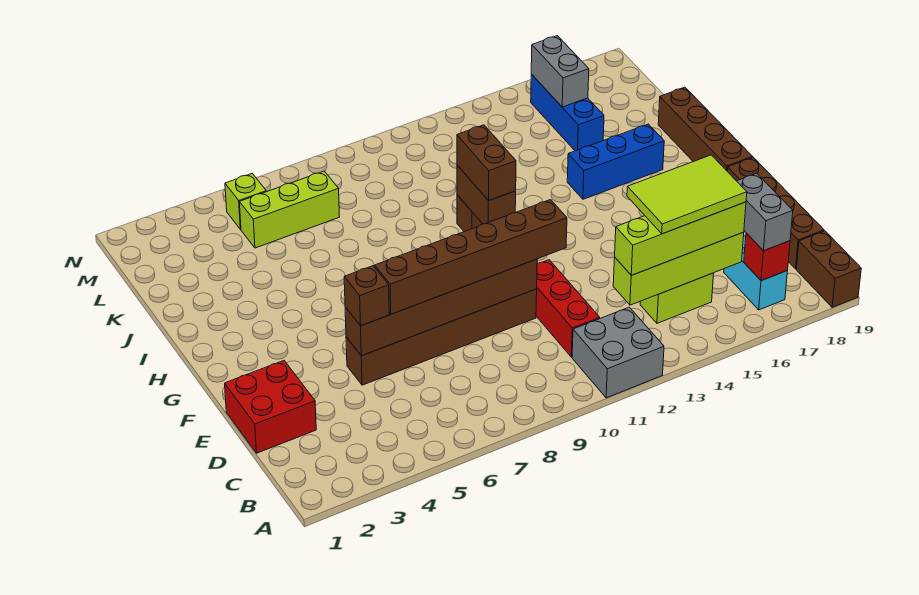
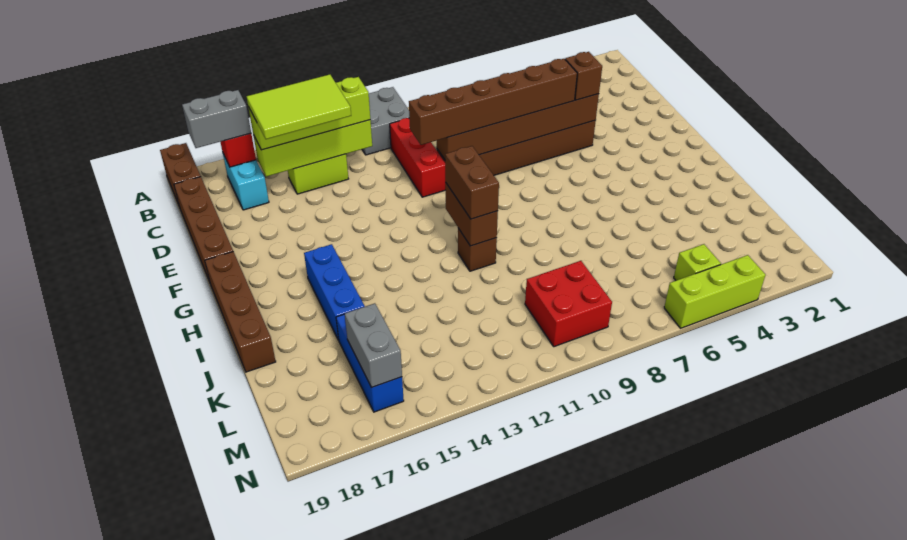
grey 1x2 brick [737,173,793,251] -> grey 1x2 brick turned to [182,90,251,148]
red 2x2 brick [225,361,316,453] -> red 2x2 brick moved to [525,261,612,347]
blue 1x3 brick [567,124,664,199] -> blue 1x3 brick turned to [304,244,365,340]
lime 1x3 brick [240,171,339,248] -> lime 1x3 brick moved to [664,255,765,328]

